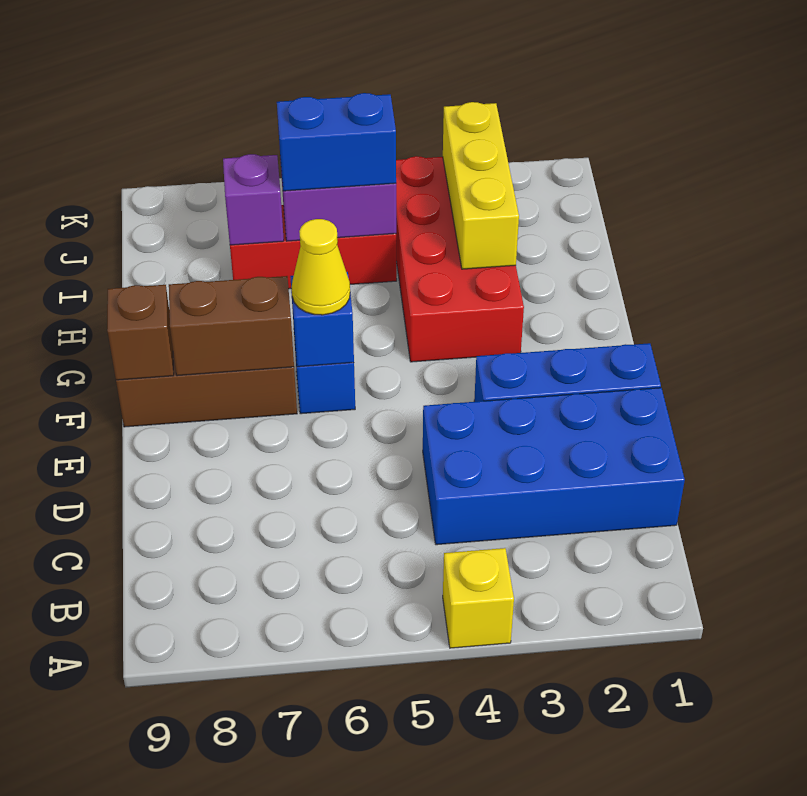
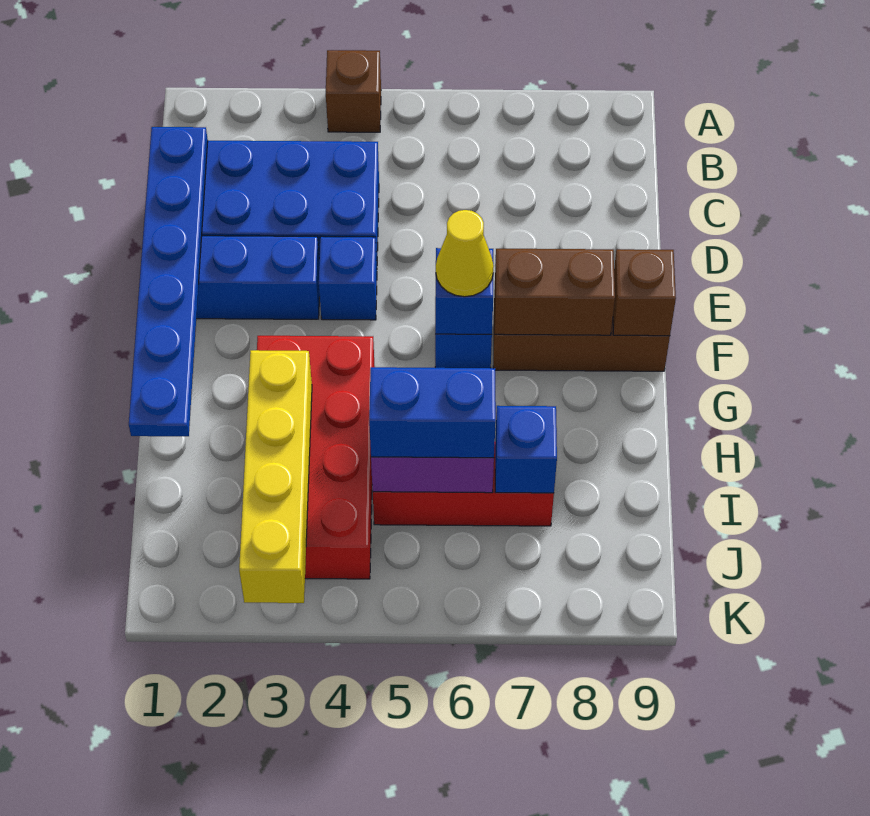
yellow 1x1 brick [443,548,514,648] -> brown 1x1 brick [326,50,381,132]
none -> blue 1x6 plate [129,127,208,436]
none -> blue 1x1 brick [319,236,377,320]
yellow 1x3 brick [443,102,519,269] -> yellow 1x4 brick [239,350,312,603]
purple 1x1 brick [223,154,284,245] -> blue 1x1 brick [495,406,557,493]

